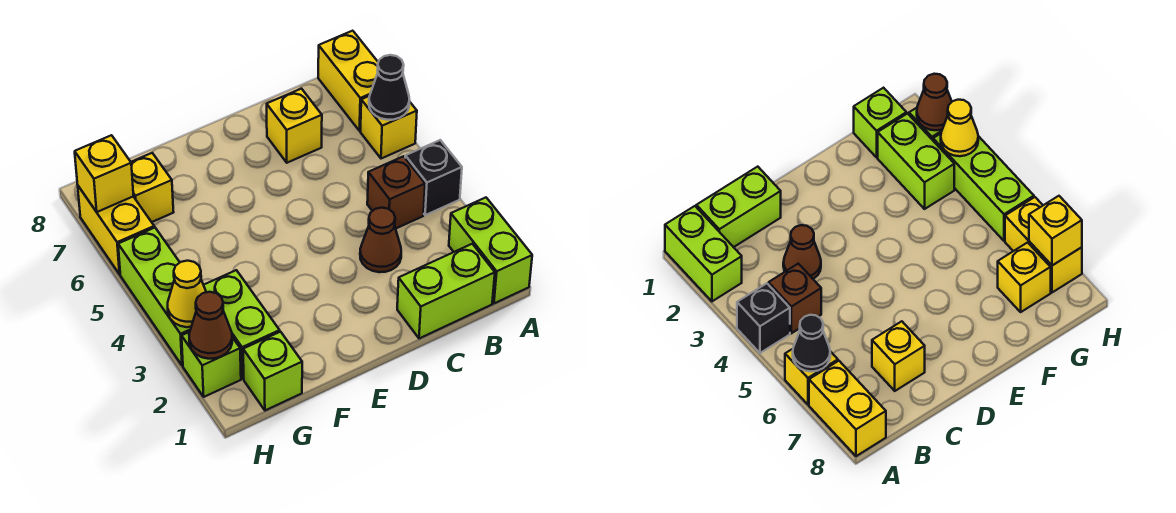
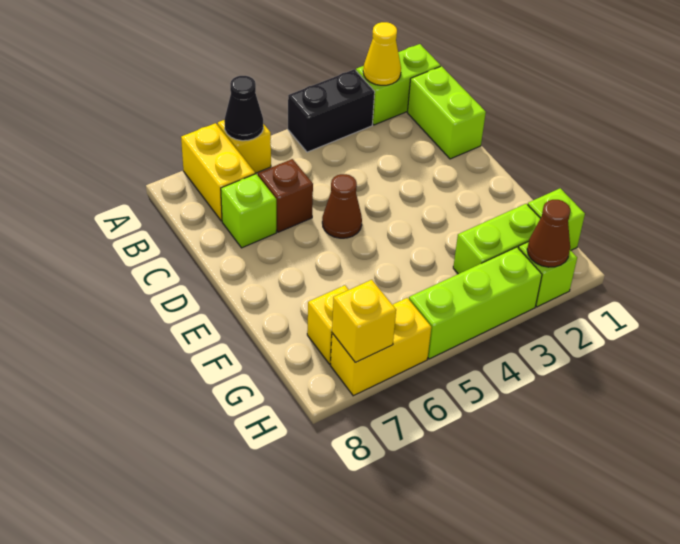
black 1x1 brick [405,140,462,215] -> black 1x2 brick [288,69,375,152]
yellow 1x2 brick [318,31,378,131] -> yellow 1x2 brick turned to [181,123,255,221]
brown 1x1 brick [367,156,425,229] -> brown 1x1 brick moved to [258,159,313,232]
brown 1x1 cone [360,208,401,272] -> brown 1x1 cone moved to [322,174,362,238]
yellow 1x1 brick [267,89,322,163] -> lime 1x1 brick [221,174,276,248]
yellow 1x1 cone [168,261,206,327] -> yellow 1x1 cone moved to [363,22,401,85]

